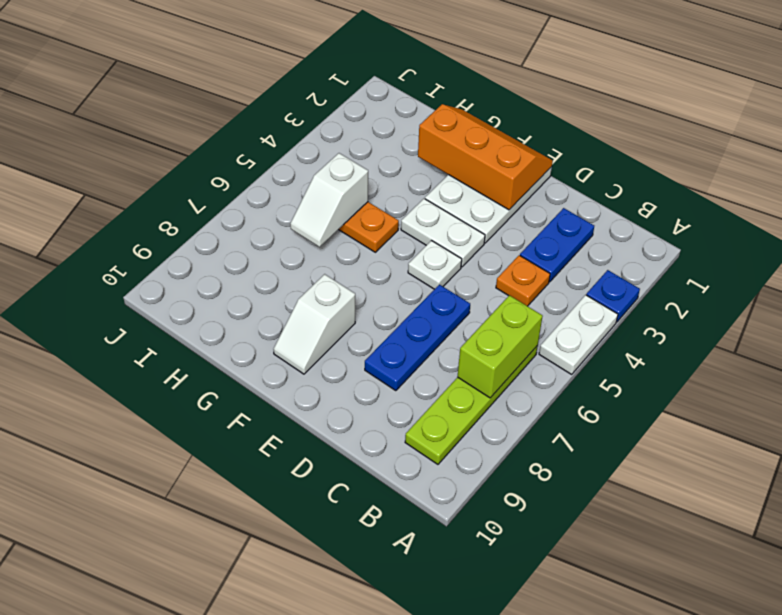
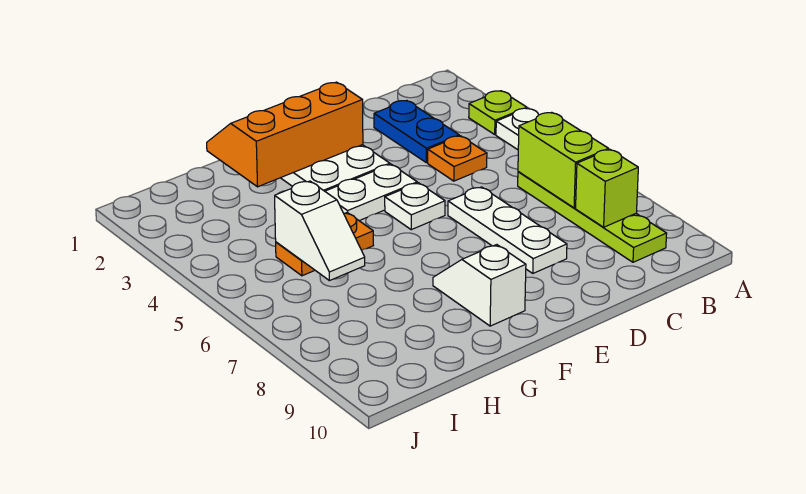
blue 1x1 plate [586,270,640,322] -> lime 1x1 plate [469,91,527,134]
none -> lime 1x1 brick [576,149,638,227]
blue 1x3 plate [365,285,470,391] -> white 1x3 plate [448,187,567,273]
white 1x2 slope [274,274,355,374] -> white 1x2 slope turned to [433,245,526,326]

